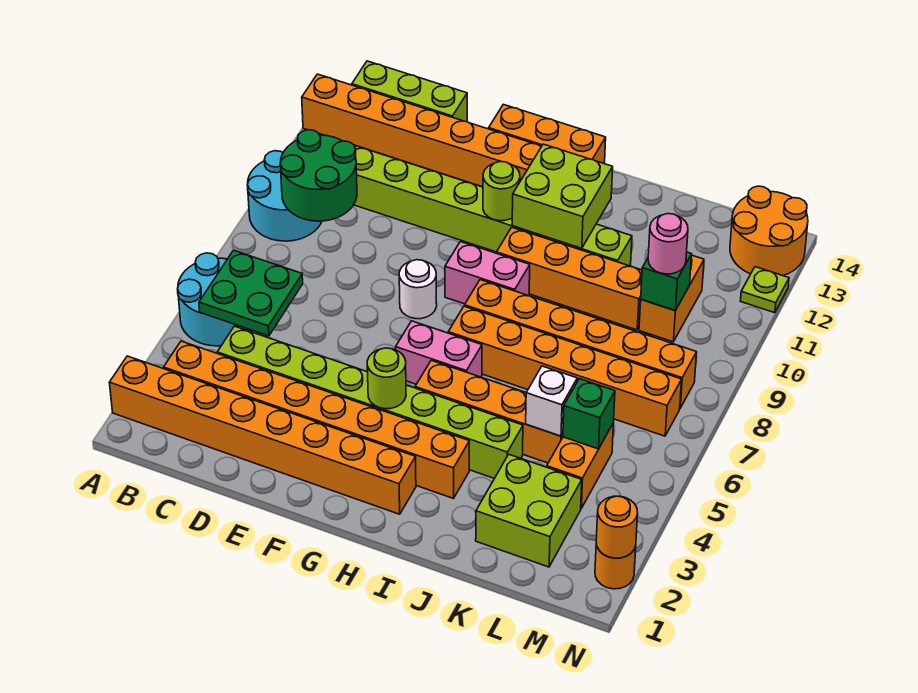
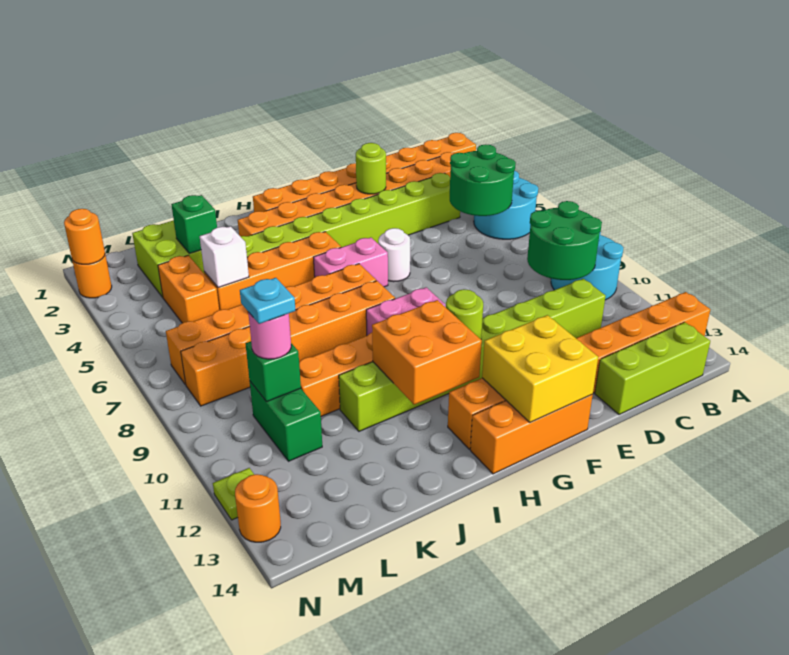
green 2x2 plate [199,250,303,336] -> green 2x2 round brick [450,145,516,216]
white 1x1 round brick [399,260,437,319] -> white 1x1 round brick moved to [378,228,410,282]
none -> yellow 2x2 brick [482,315,598,422]
lime 1x1 round brick [367,348,406,409] -> lime 1x1 round brick moved to [356,143,386,194]
lime 2x2 brick [512,144,613,248] -> orange 2x2 brick [372,300,482,405]
green 1x1 brick [563,379,615,449] -> green 1x1 brick moved to [171,195,217,253]
orange 1x2 brick [639,255,704,342] -> green 1x2 brick [250,382,322,461]
none -> cyan 1x1 plate [240,278,296,324]
orange 2x2 round brick [730,186,808,276] -> orange 1x1 round brick [235,474,281,542]

